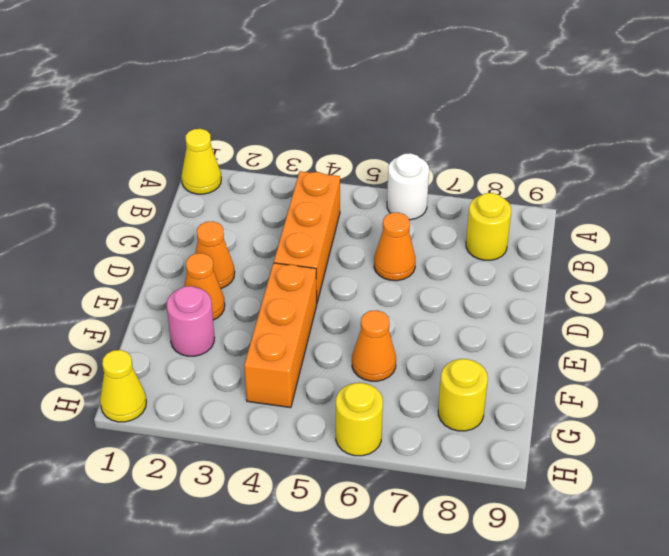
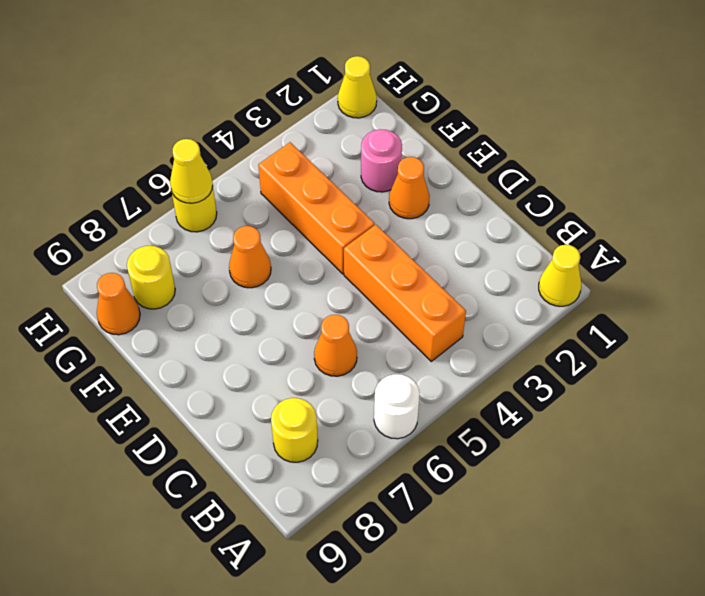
orange 1x1 cone [195,221,235,288] -> orange 1x1 cone moved to [97,273,140,335]
none -> yellow 1x1 cone [170,139,213,203]

